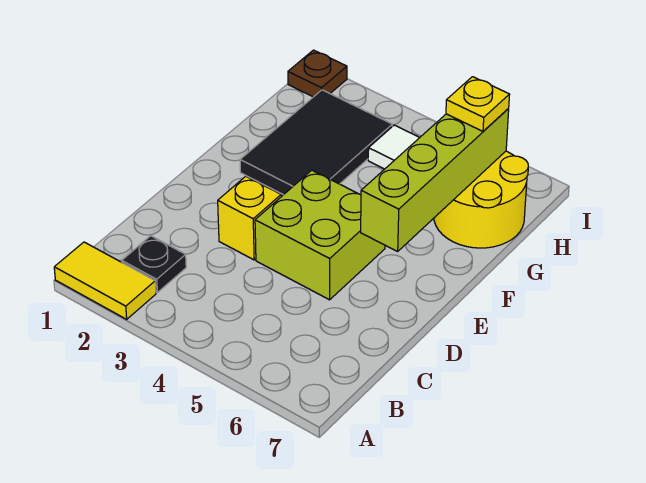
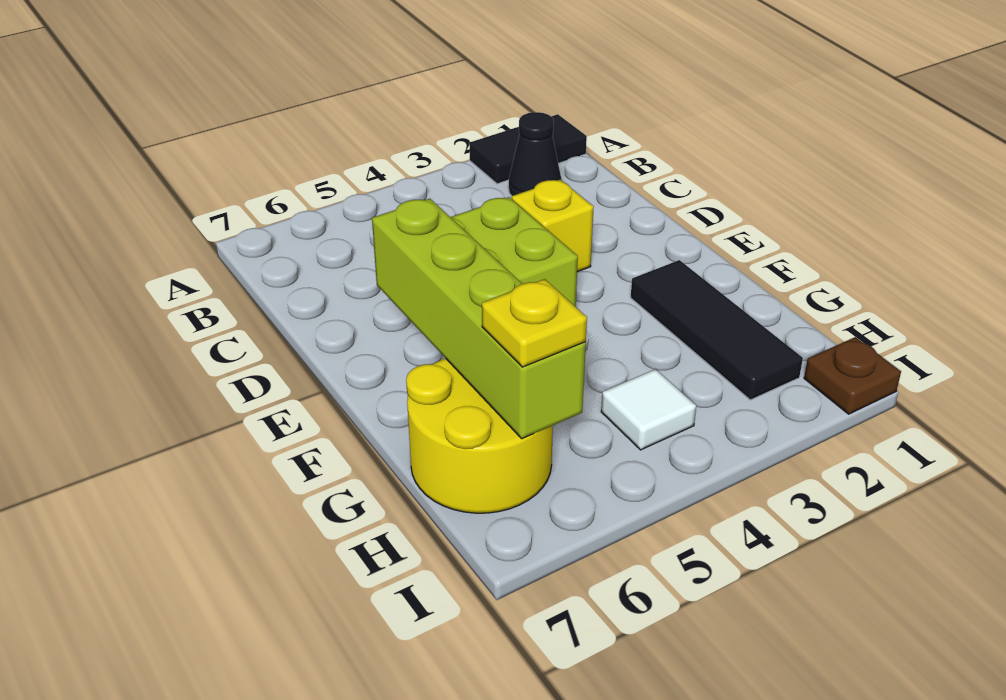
yellow 1x2 tile [54,242,156,319] -> black 1x2 tile [469,114,587,184]
black 1x1 plate [122,236,186,292] -> black 1x1 cone [509,112,562,196]
black 2x3 tile [240,90,392,195] -> black 1x3 tile [631,260,803,400]

